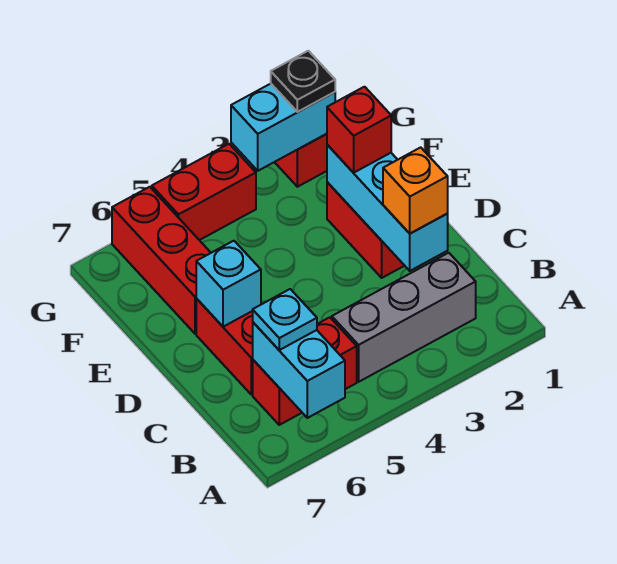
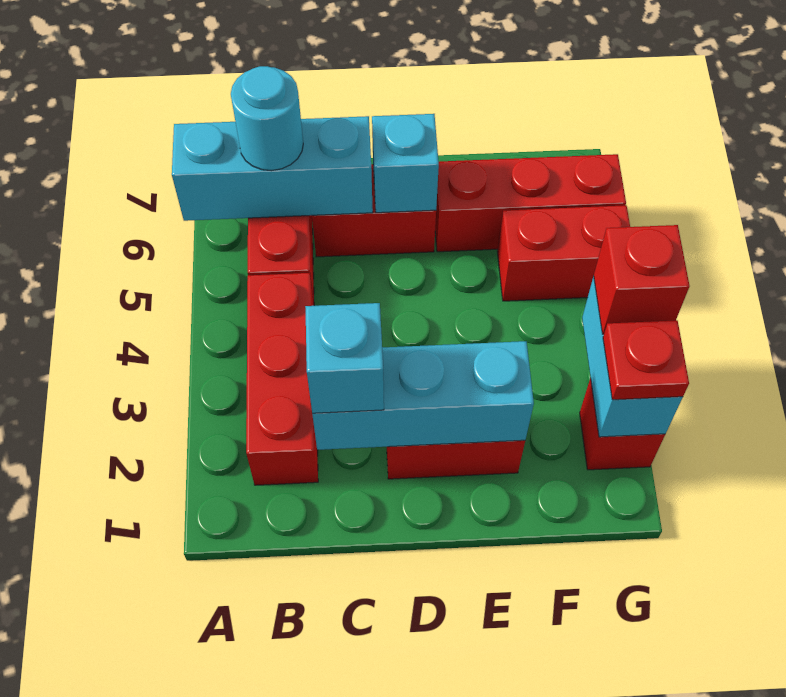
cyan 1x2 brick [253,322,345,418] -> cyan 1x3 brick [172,116,373,221]
grey 1x3 brick [332,253,476,382] -> red 1x3 brick [246,273,318,485]
cyan 1x1 plate [253,289,317,350] -> cyan 1x1 round brick [231,66,303,171]
orange 1x1 brick [383,147,448,234] -> cyan 1x1 brick [305,303,384,413]
red 1x1 brick [327,87,391,173] -> red 1x1 brick moved to [594,225,689,334]
black 1x1 plate [271,51,335,112] -> red 1x1 plate [603,320,689,400]
red 1x2 brick [152,144,256,240] -> red 1x2 brick turned to [497,205,630,301]

